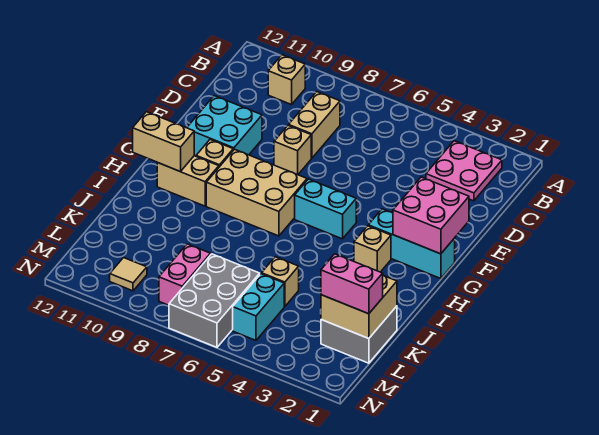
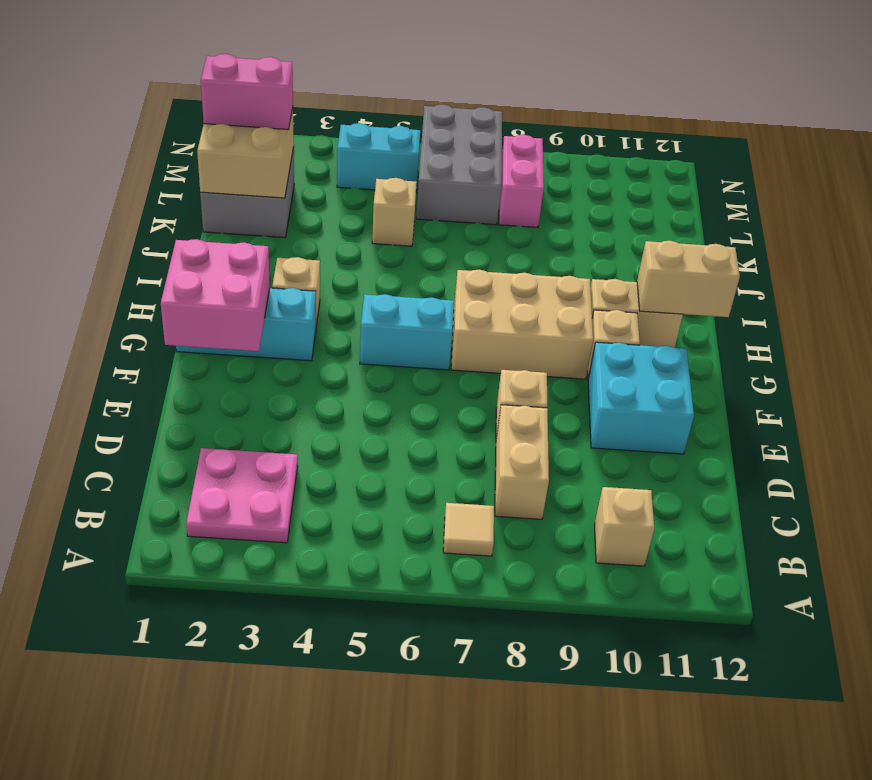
cyan 1x2 brick [233,274,284,340] -> cyan 1x2 brick turned to [337,123,420,190]
tan 1x1 tile [110,258,147,291] -> tan 1x1 tile moved to [443,503,494,556]

